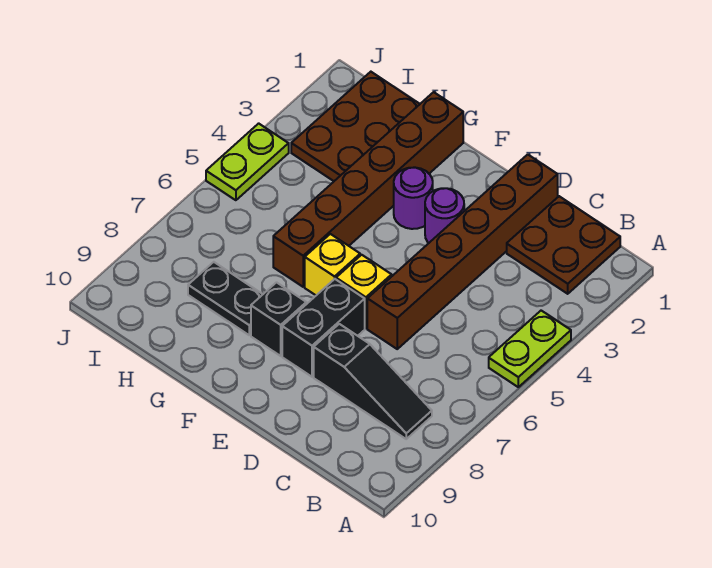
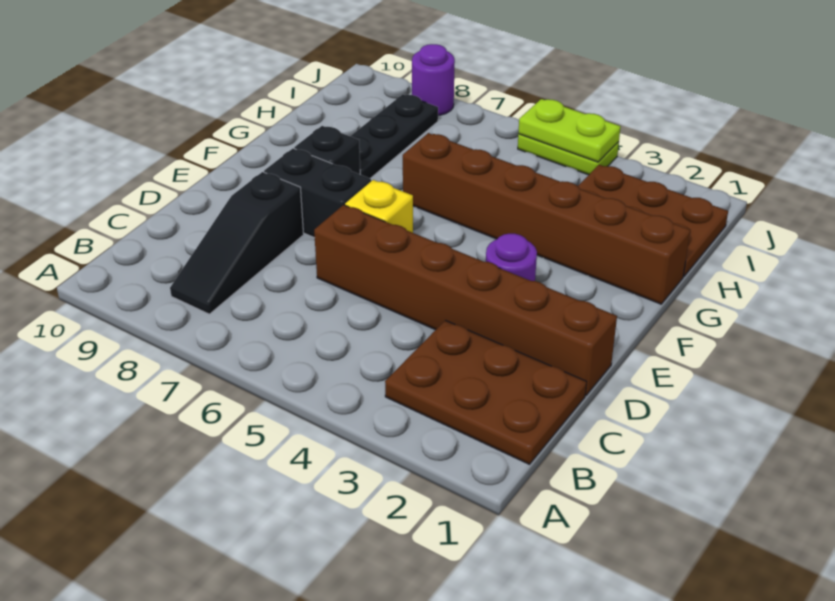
lime 1x2 plate [489,311,571,387] -> lime 1x2 plate moved to [518,99,621,162]
brown 2x2 plate [507,196,620,294] -> brown 2x3 plate [385,320,586,464]
purple 1x1 round brick [394,167,433,229] -> purple 1x1 round brick moved to [412,44,455,116]
yellow 1x1 brick [305,234,360,295] -> none
black 1x2 plate [188,262,263,335] -> black 1x3 plate [351,94,438,179]

